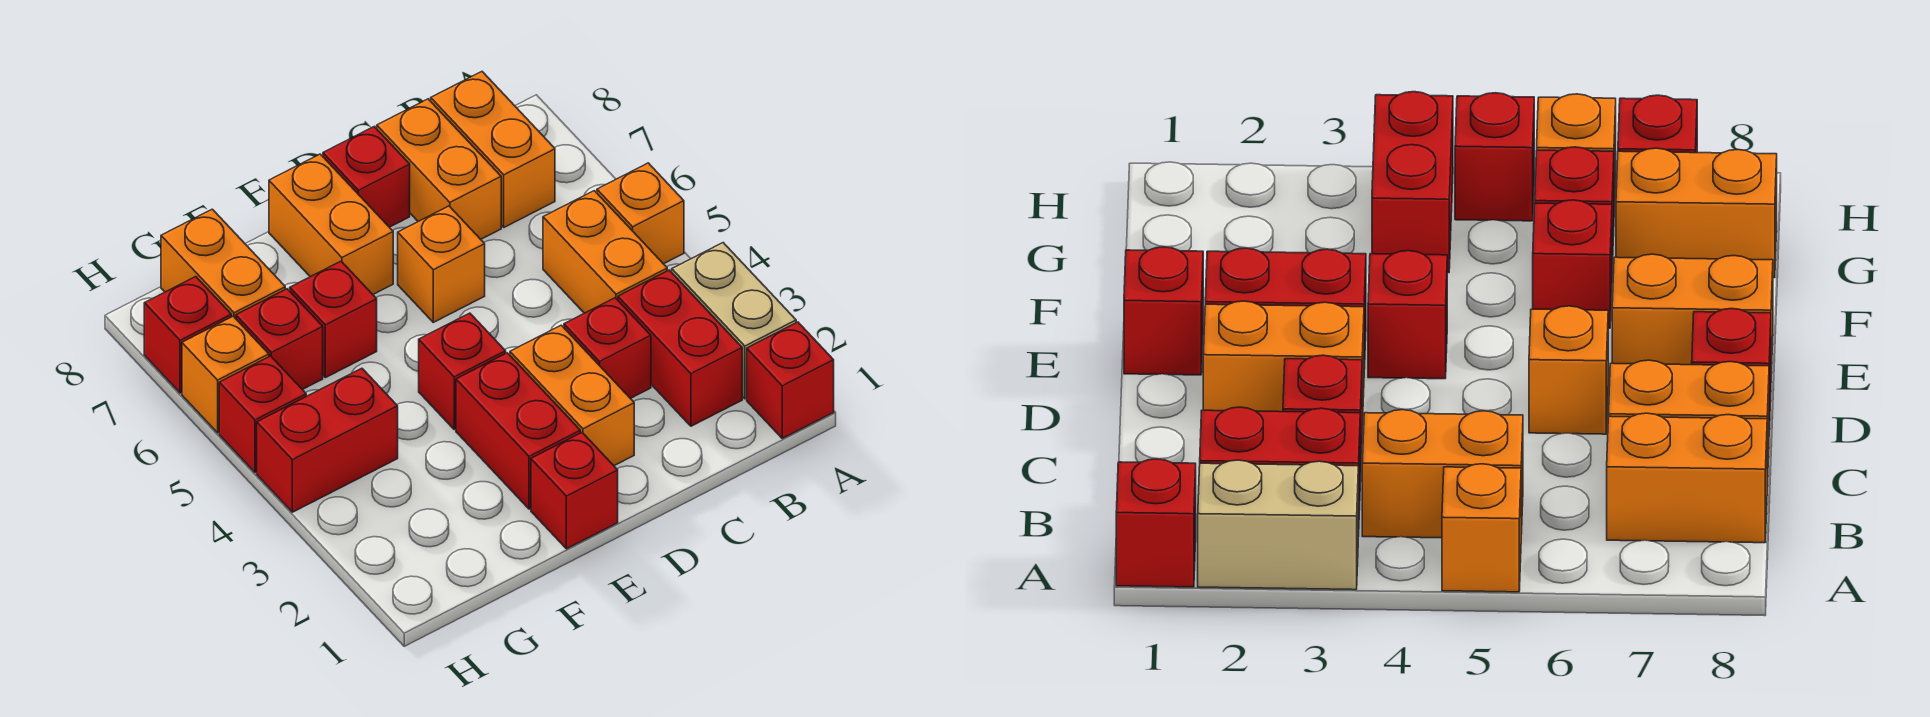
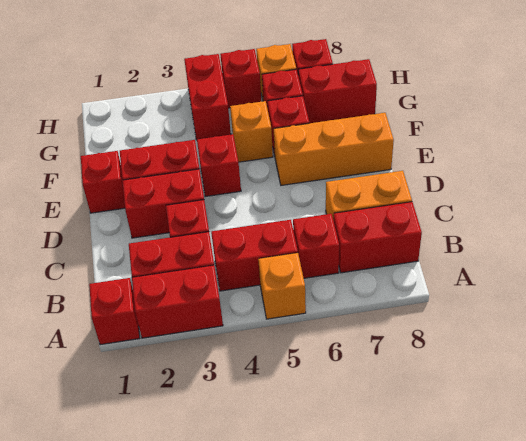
tan 1x2 brick [672,243,796,399] -> red 1x2 brick [132,265,223,338]
orange 1x2 brick [543,191,667,313] -> red 1x2 brick [211,220,298,291]
orange 1x2 brick [431,72,555,227] -> red 1x2 brick [334,202,422,273]
orange 1x2 brick [510,325,634,466] -> red 1x2 brick [122,169,204,238]
orange 1x1 brick [398,206,485,322] -> orange 1x1 brick moved to [230,101,273,162]
red 1x1 brick [323,127,410,227] -> red 1x1 brick moved to [293,214,339,278]
orange 1x2 brick [269,154,393,294] -> orange 1x3 brick [274,113,394,185]
orange 1x2 brick [161,209,285,319] -> red 1x2 brick [298,59,377,123]

